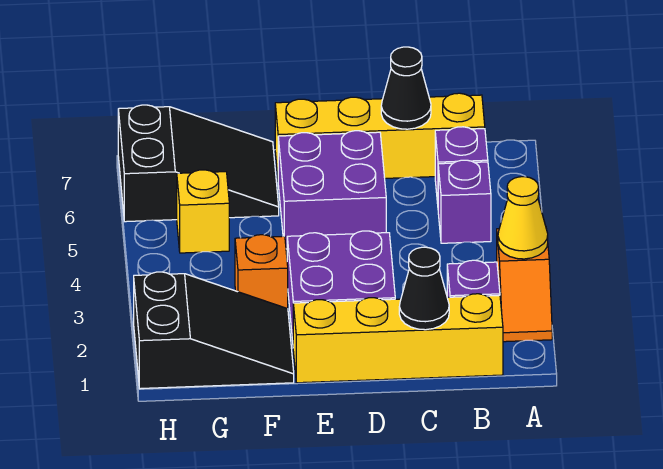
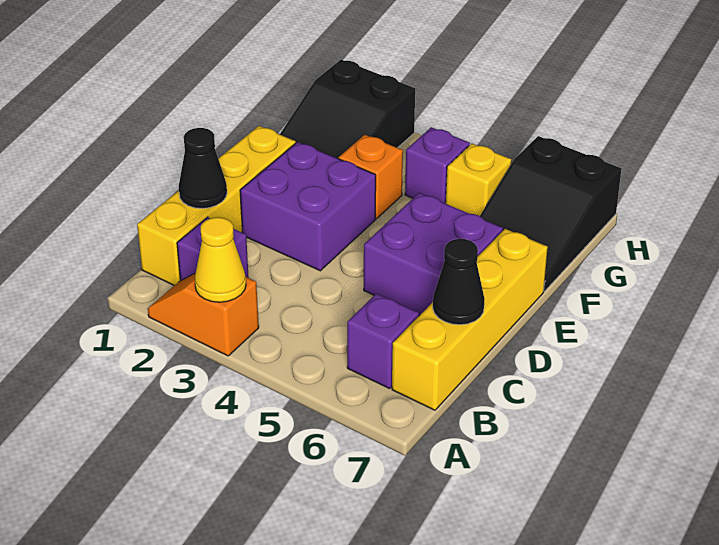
purple 1x1 brick [438,160,491,243] -> purple 1x1 brick moved to [405,127,470,204]

